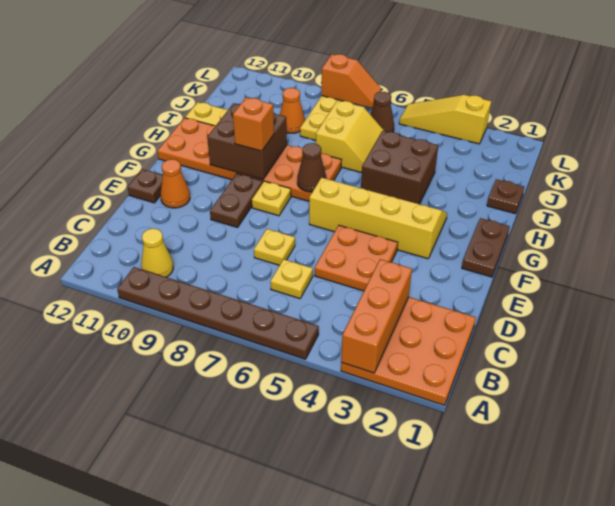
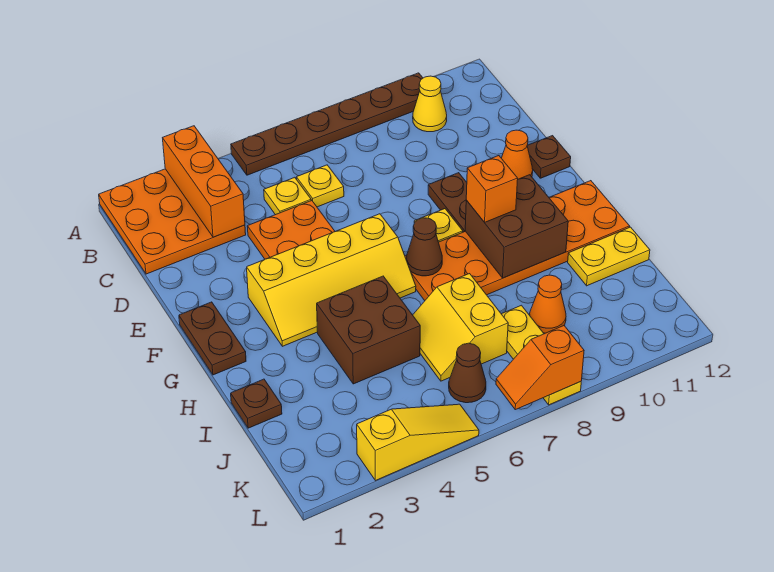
yellow 1x1 plate [254,229,295,265] -> yellow 1x1 plate moved to [264,177,311,215]

